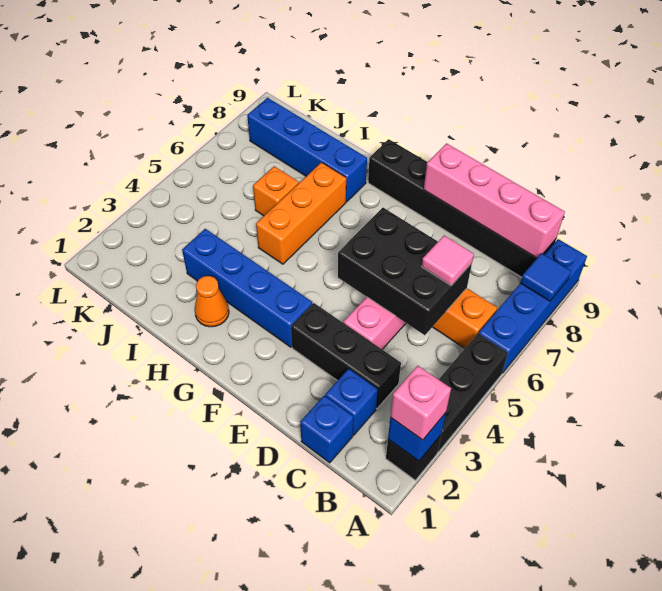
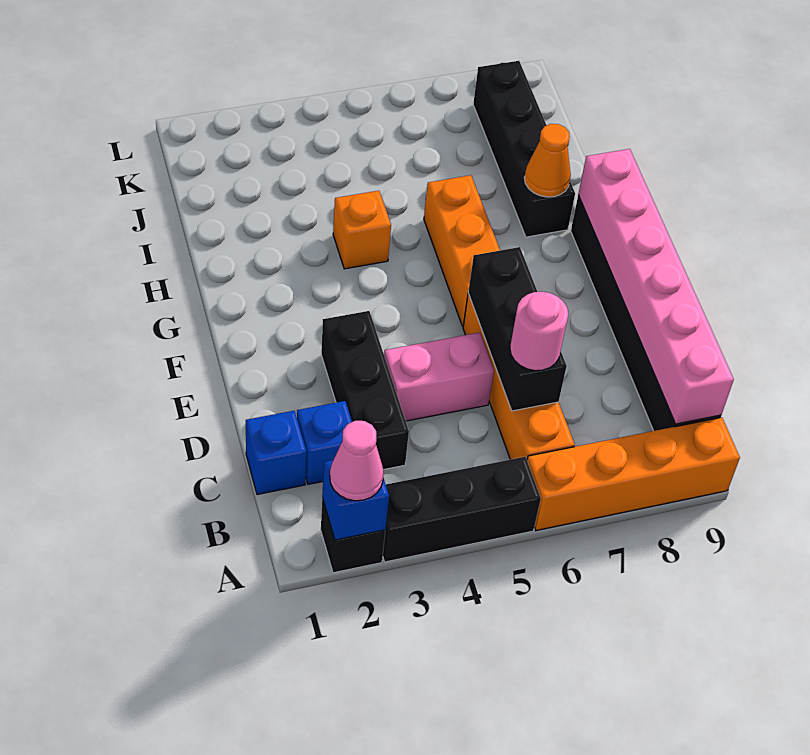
pink 1x1 brick [390,366,451,440] -> pink 1x1 cone [330,421,384,501]
blue 1x4 brick [479,239,587,373] -> orange 1x4 brick [527,417,740,531]
blue 1x1 tile [521,253,571,301] -> none
pink 1x4 brick [424,143,565,258] -> pink 1x6 brick [578,149,734,424]
black 2x3 brick [338,208,472,335] -> black 1x3 brick [468,247,567,411]
pink 1x1 tile [422,236,474,285] -> pink 1x1 round brick [510,292,568,371]
blue 1x4 brick [182,229,312,347] -> none
orange 1x1 cone [195,276,229,327] -> orange 1x1 cone moved to [524,124,571,197]
orange 1x3 brick [256,162,346,264] -> orange 1x3 brick turned to [424,175,500,326]
blue 1x4 brick [247,98,367,202] -> black 1x4 brick [473,61,575,237]
orange 1x1 brick [253,166,299,216] -> orange 1x1 brick moved to [333,191,391,269]

